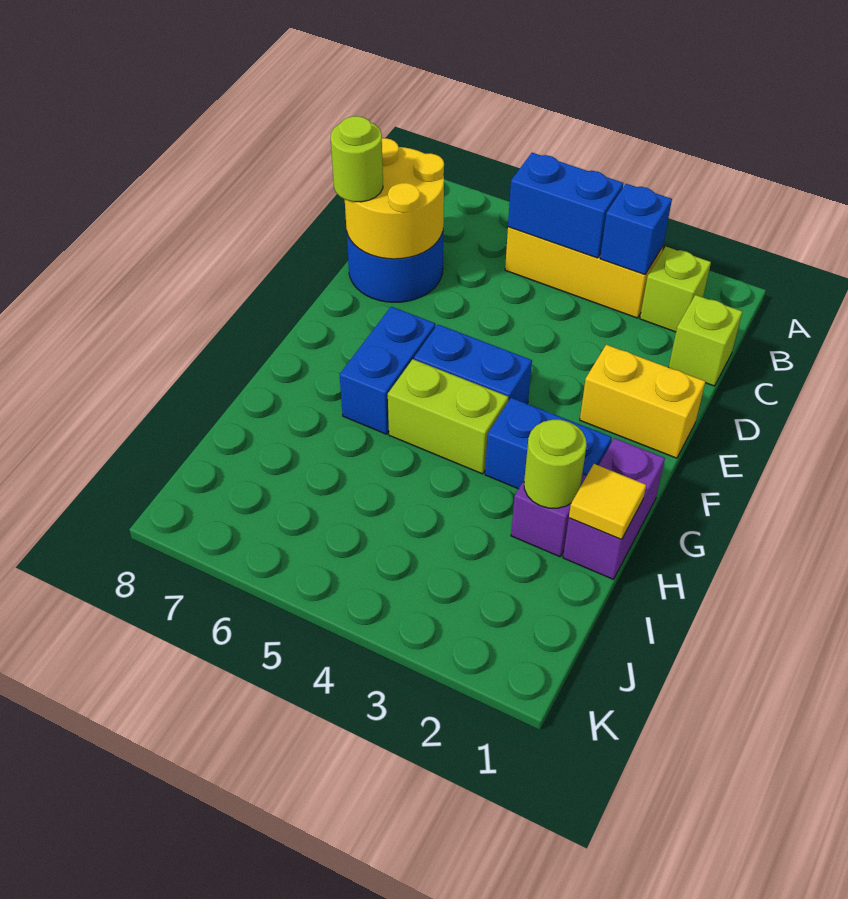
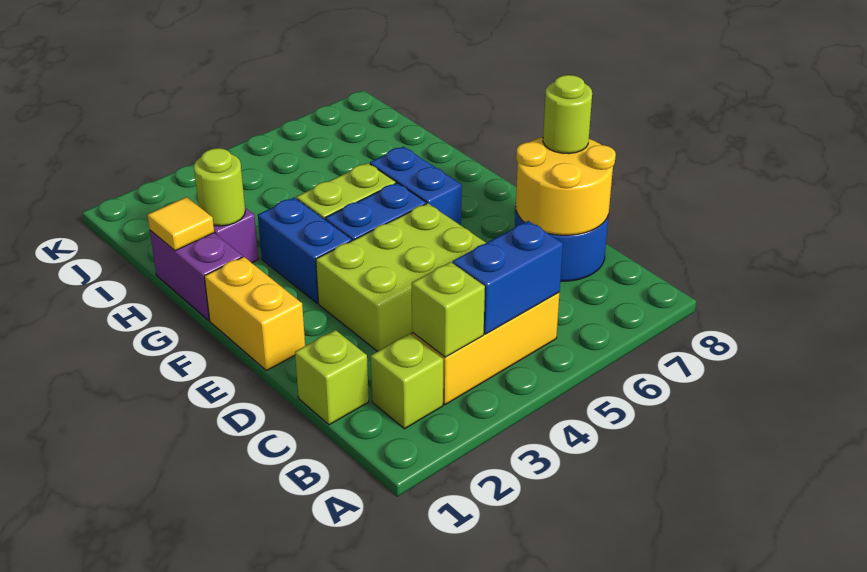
blue 1x1 brick [600,184,672,275] -> lime 1x1 brick [412,262,485,357]
none -> lime 2x3 brick [316,203,486,351]
yellow 1x2 brick [580,345,706,458] -> yellow 1x2 brick turned to [204,257,305,370]
blue 1x2 brick [485,398,611,489] -> blue 1x2 brick turned to [258,197,352,303]

